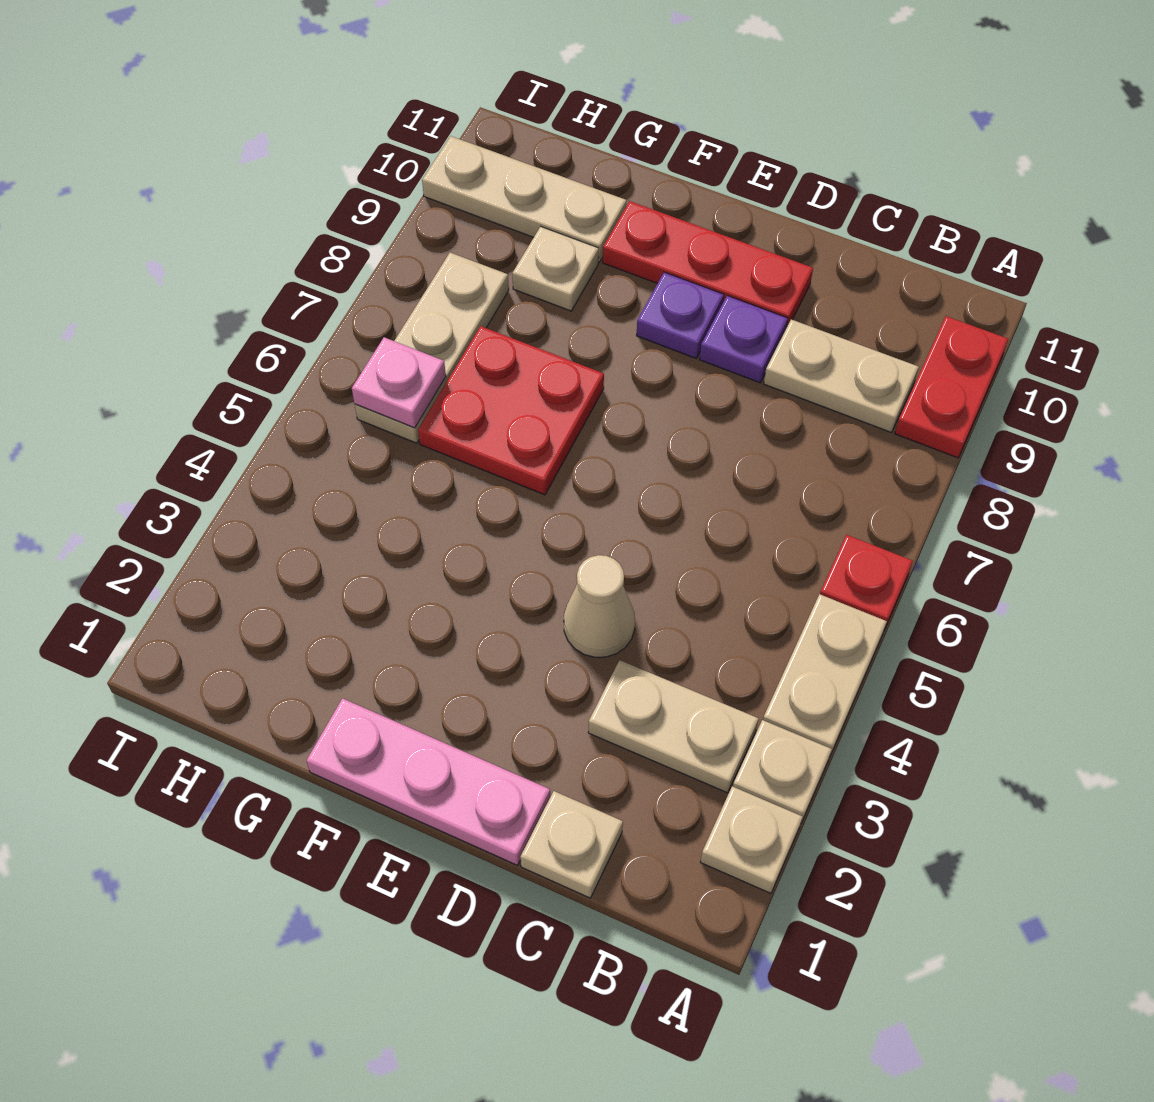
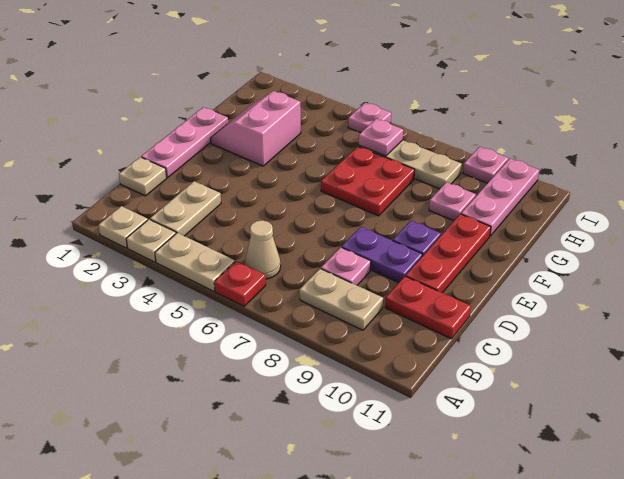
red 1x2 plate [895,316,1008,458] -> red 1x2 plate moved to [385,276,471,339]
tan 1x2 plate [764,319,919,432] -> tan 1x2 plate turned to [299,269,383,330]
none -> pink 1x1 plate [321,247,371,285]
tan 1x1 cone [564,555,635,657] -> tan 1x1 cone moved to [245,220,281,279]
purple 1x1 plate [700,296,788,383] -> purple 1x2 plate [342,227,422,283]
none -> pink 2x2 slope [211,91,301,166]
tan 1x1 plate [512,227,599,311] -> pink 1x1 plate [429,182,476,221]
tan 1x3 plate [422,136,627,262] -> pink 1x3 plate [461,159,539,236]
none -> pink 1x1 plate [348,103,391,133]
none -> pink 1x1 plate [463,147,508,183]

